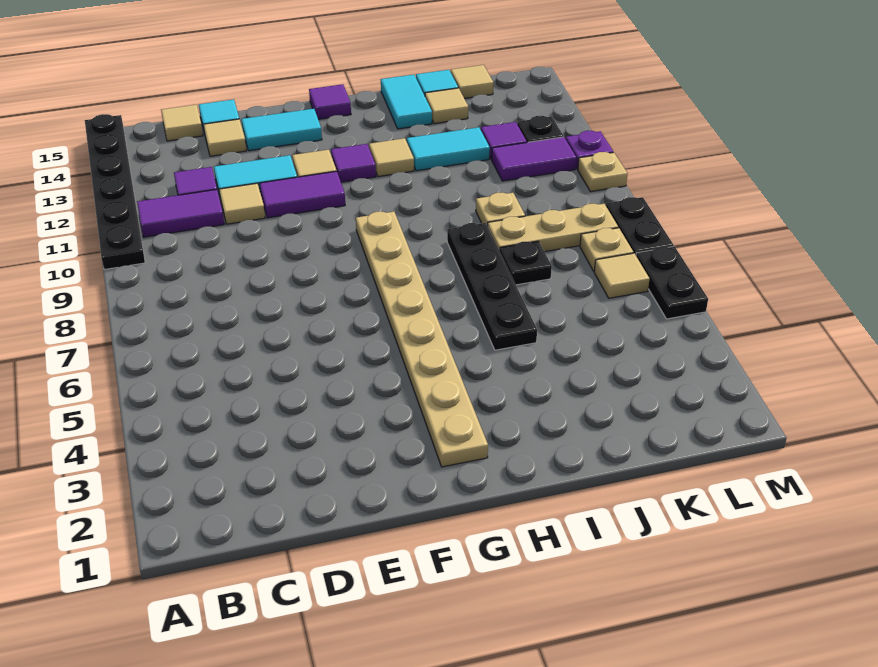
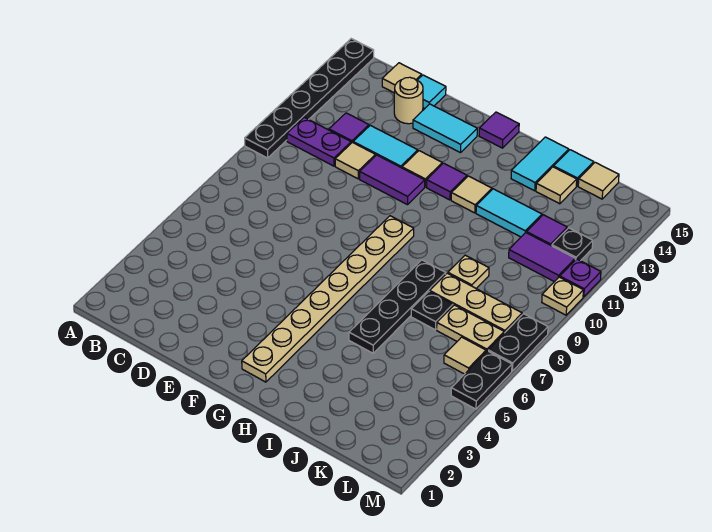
purple 1x2 tile [137,189,224,237] -> purple 1x2 plate [287,117,351,166]
tan 1x1 tile [203,119,246,156] -> tan 1x1 round brick [394,77,423,124]
tan 1x1 plate [580,228,634,271] -> tan 1x2 plate [437,305,504,352]

